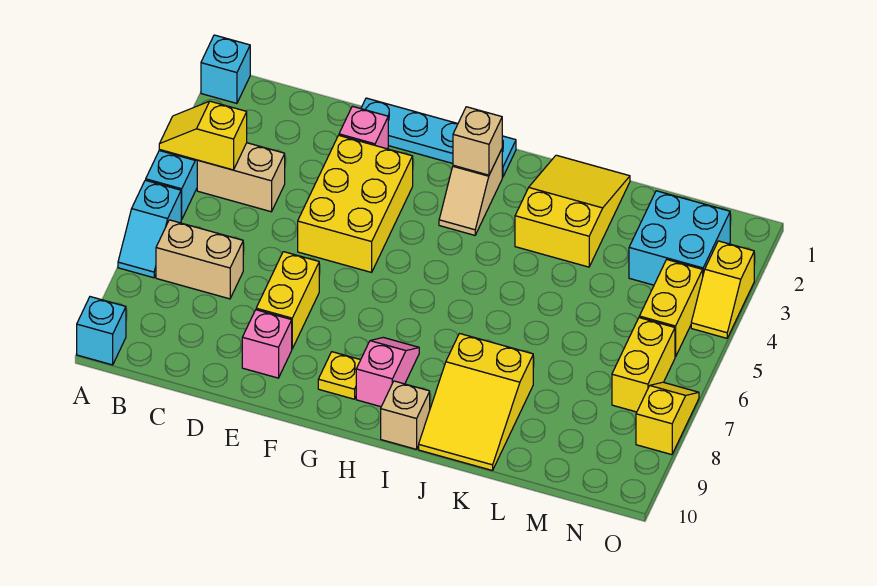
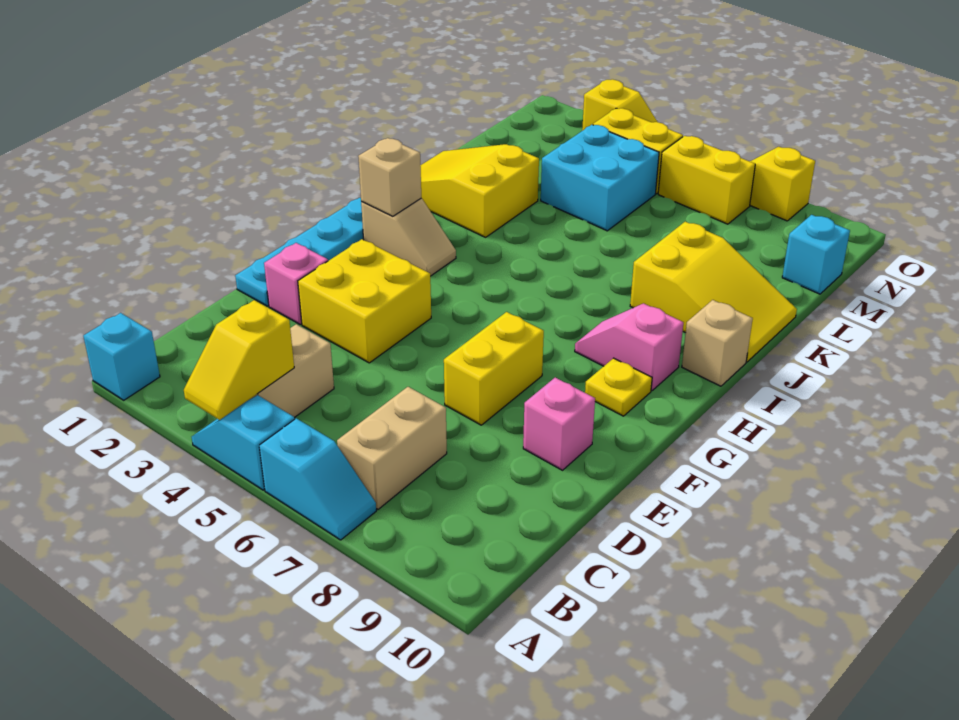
cyan 1x1 brick [77,297,126,365] -> cyan 1x1 brick moved to [782,215,850,294]
yellow 2x3 brick [298,135,413,272] -> yellow 2x2 brick [298,239,431,363]
yellow 1x2 brick [256,252,319,349] -> yellow 1x2 brick turned to [444,312,544,425]
cyan 2x2 brick [629,191,730,285] -> cyan 2x2 brick moved to [541,125,659,231]

